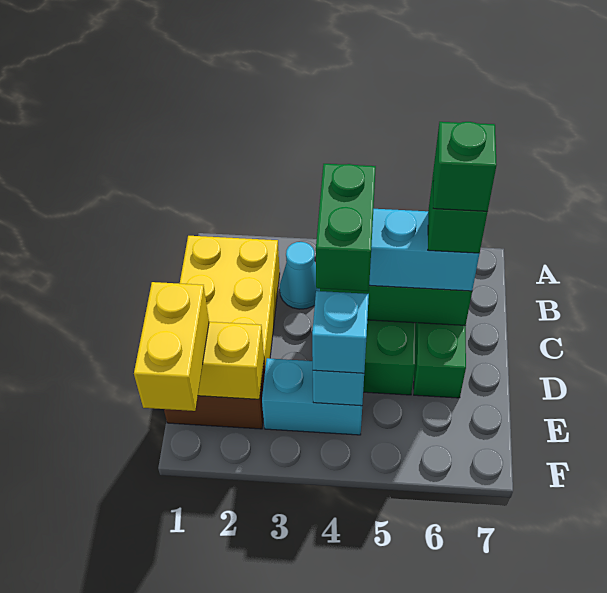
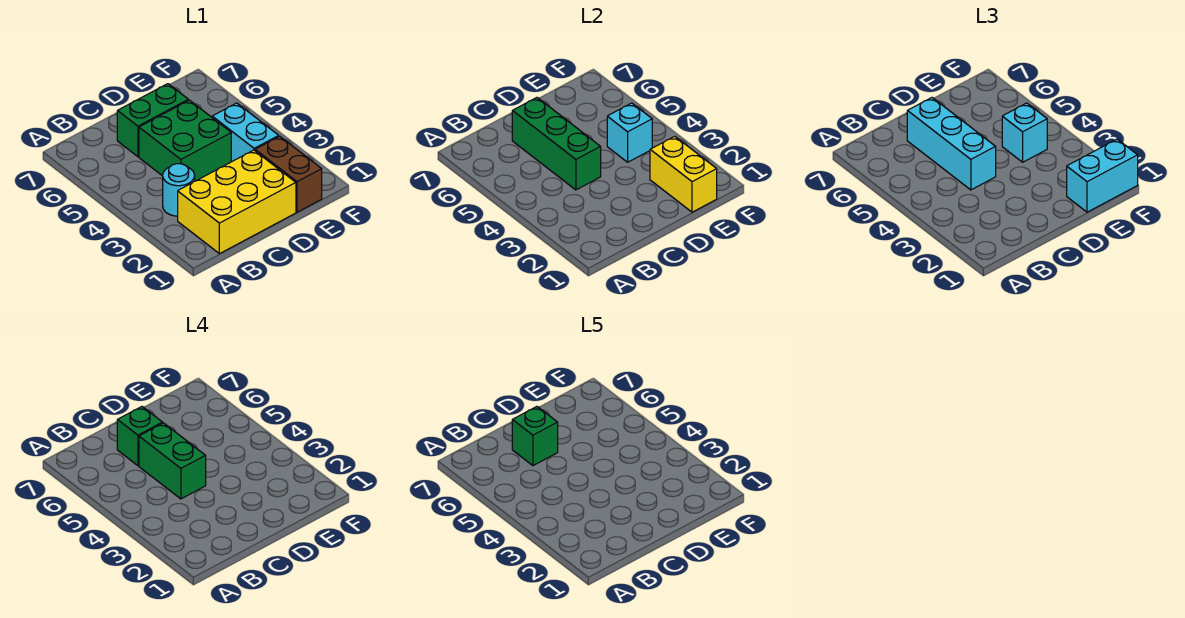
cyan 1x1 cone [280,242,320,309] -> cyan 1x1 round brick [163,164,195,216]
green 1x2 brick [316,164,376,291] -> green 1x2 brick turned to [139,423,206,499]
yellow 1x2 brick [134,282,209,411] -> cyan 1x2 brick [1067,139,1138,212]

